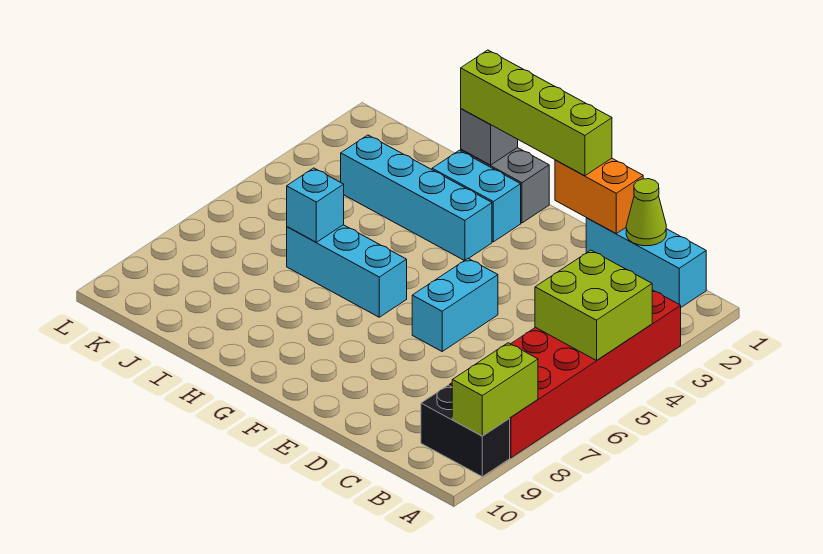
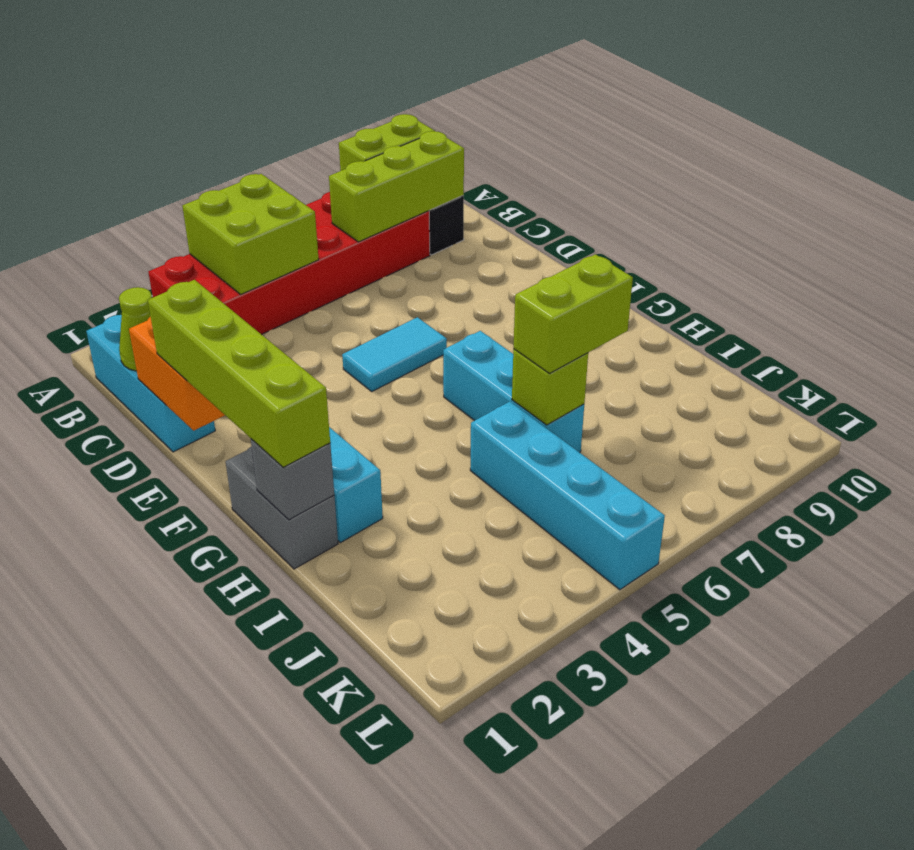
none -> lime 1x3 brick [329,131,464,242]
cyan 1x2 brick [412,259,498,351] -> cyan 1x2 tile [342,317,447,391]
cyan 1x4 brick [341,135,492,261] -> cyan 1x4 brick moved to [470,401,665,590]
cyan 1x1 brick [287,168,344,242] -> lime 1x1 brick [512,349,588,425]
none -> lime 1x2 brick [514,254,633,374]

